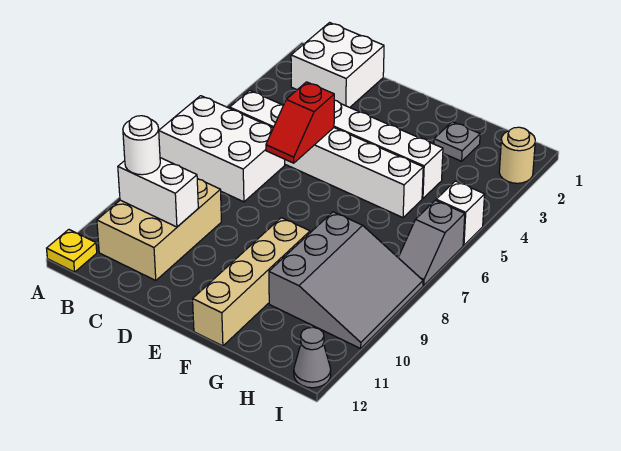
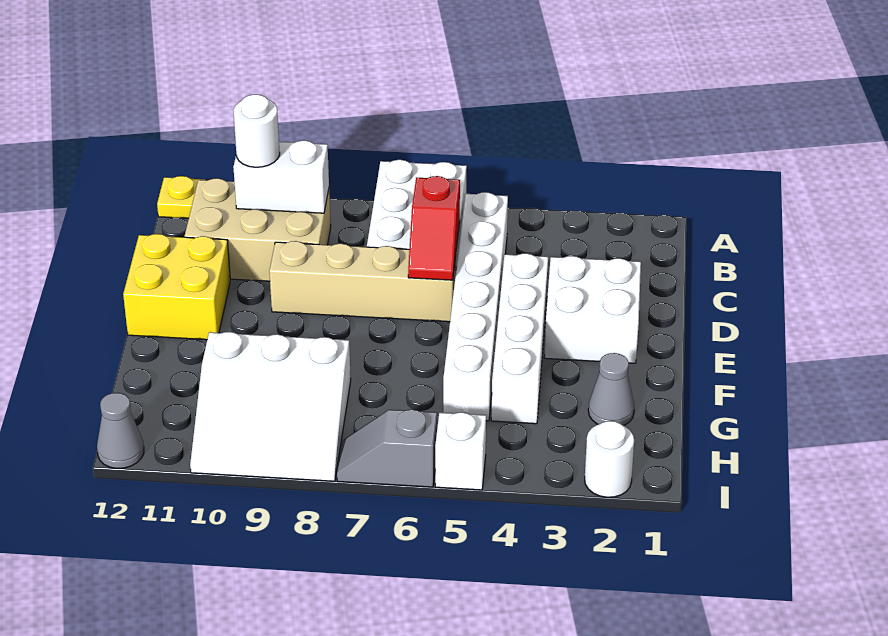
white 2x2 brick [291,23,384,107] -> white 2x2 brick moved to [544,256,641,363]
white 1x2 brick [118,158,198,227] -> white 1x2 brick turned to [233,140,329,213]
red 1x2 slope [266,82,334,163] -> red 1x2 slope turned to [408,176,460,280]
none -> yellow 2x2 brick [123,234,230,340]
tan 1x4 brick [193,218,310,346] -> tan 1x4 brick moved to [269,241,456,322]
grey 1x1 plate [434,122,480,161] -> grey 1x1 cone [588,353,634,426]
grey 3x3 slope [269,212,423,349] -> white 3x3 slope [190,332,351,481]
tan 1x1 round brick [499,127,535,183] -> white 1x1 round brick [585,421,634,497]

